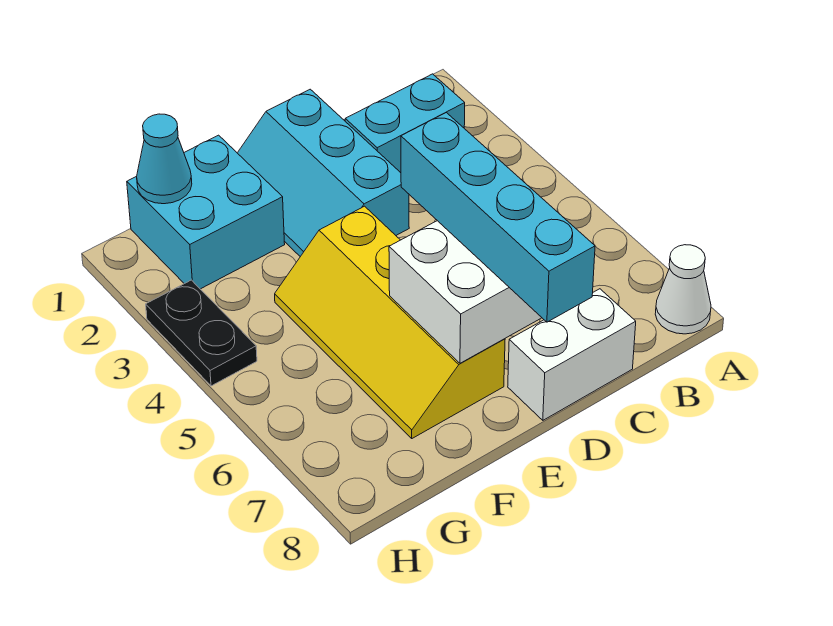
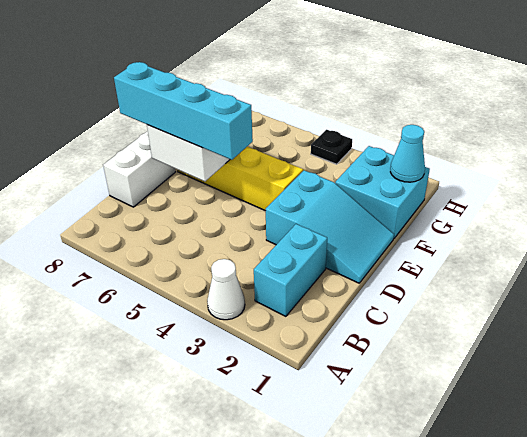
white 1x1 cone [655,245,711,334] -> white 1x1 cone moved to [207,259,245,320]
cyan 2x3 slope [238,89,409,257] -> cyan 2x3 slope turned to [266,170,394,283]
black 1x2 plate [146,280,257,386] -> black 1x1 plate [311,130,352,164]

